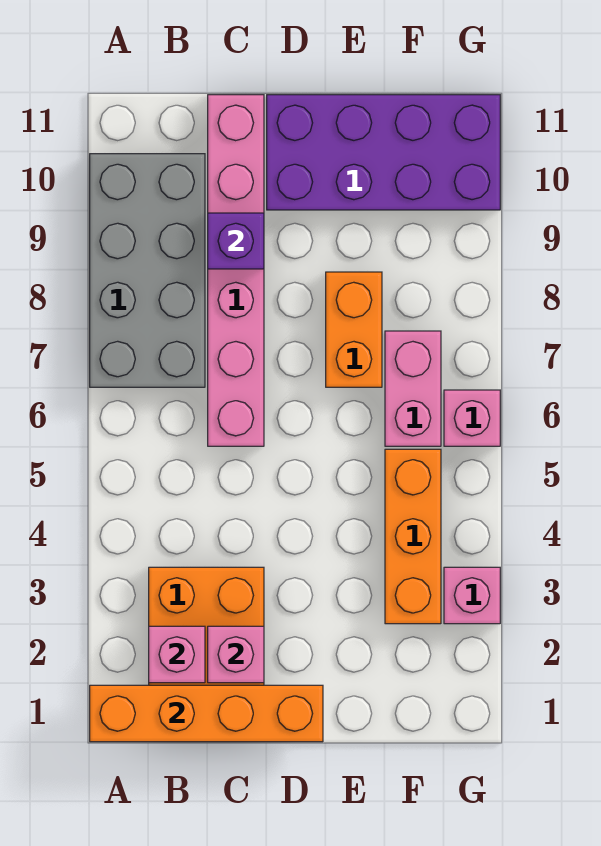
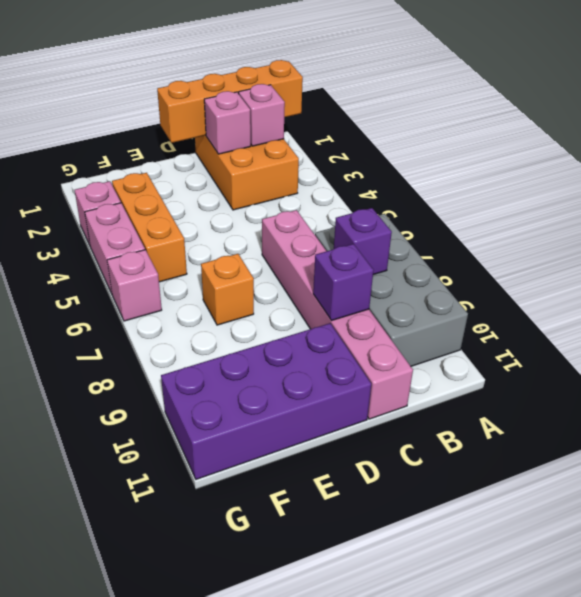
none -> purple 1x1 brick [334,208,392,275]
orange 1x2 brick [326,272,382,387] -> orange 1x1 brick [201,254,254,325]
pink 1x2 brick [385,331,441,446] -> pink 1x2 brick moved to [85,203,145,293]

